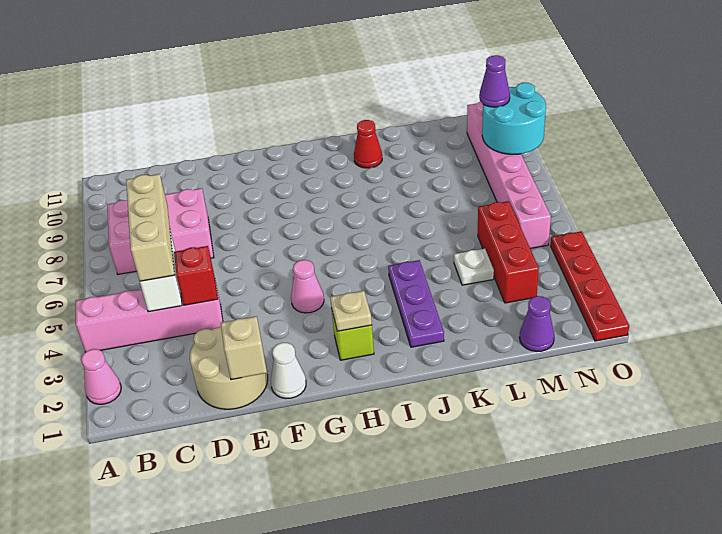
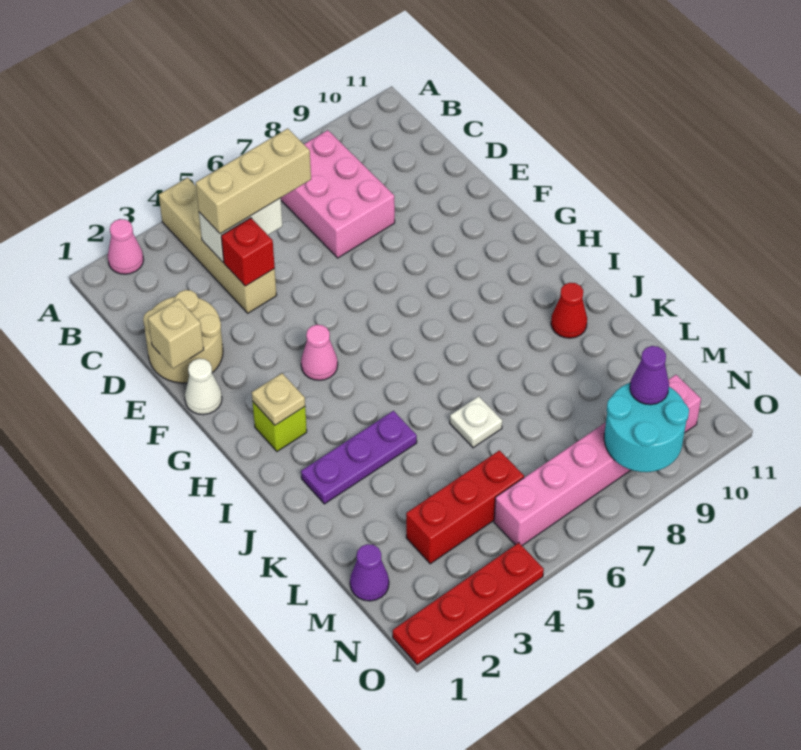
pink 1x4 brick [76,281,223,352] -> tan 1x4 brick [159,178,277,313]
white 1x1 plate [454,249,494,285] -> white 1x1 plate moved to [450,396,502,448]

